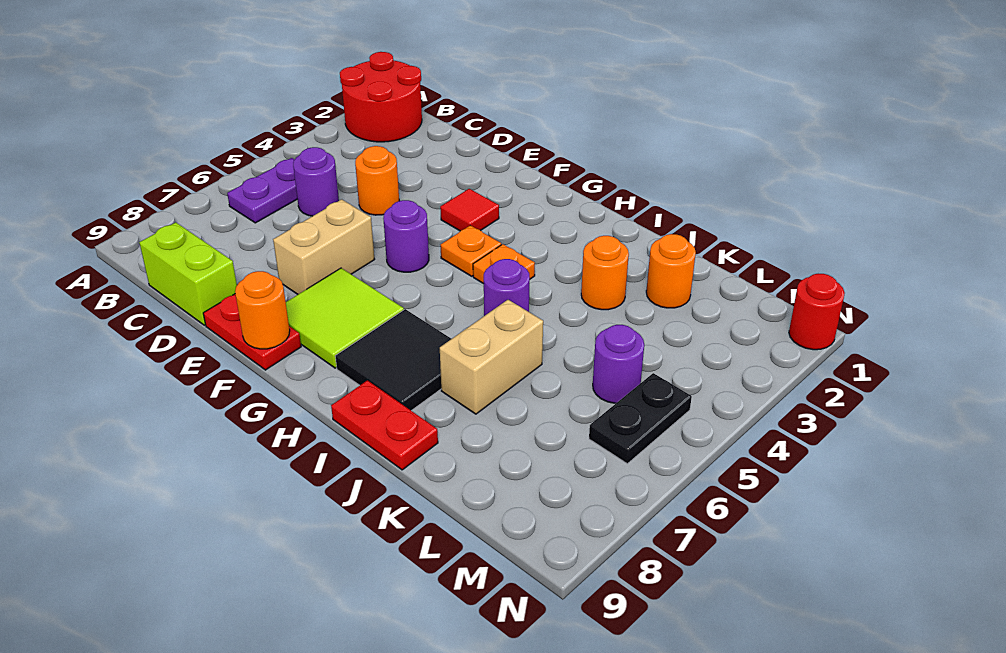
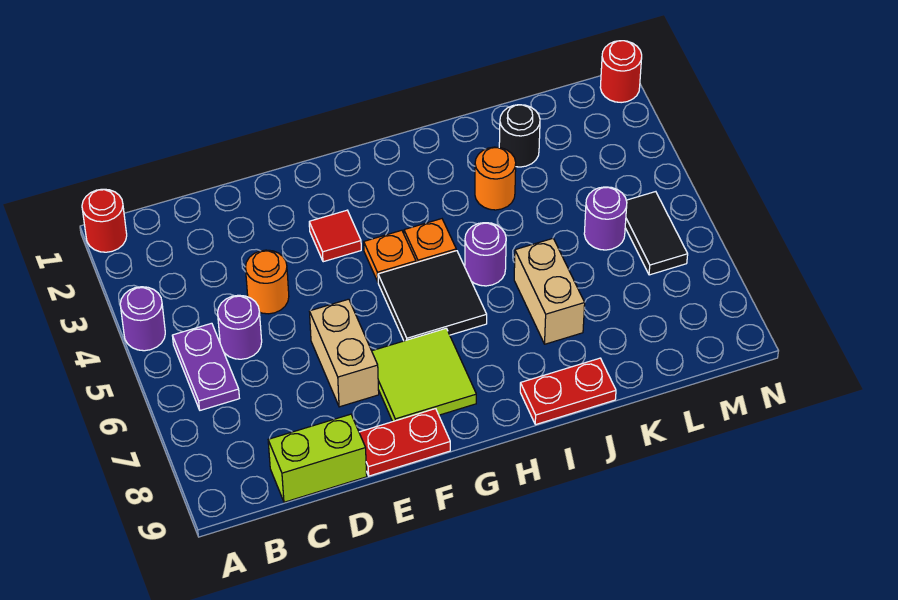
red 2x2 round brick [340,52,422,142] -> red 1x1 round brick [82,189,127,252]
purple 1x1 round brick [383,200,429,272] -> purple 1x1 round brick moved to [120,287,165,351]
orange 1x1 round brick [235,271,290,349] -> none
black 2x2 tile [335,309,451,411] -> black 2x2 tile moved to [378,251,487,341]
orange 1x1 round brick [646,234,696,308] -> black 1x1 round brick [499,105,540,167]
black 1x2 plate [589,373,692,464] -> black 1x2 tile [625,192,688,275]

